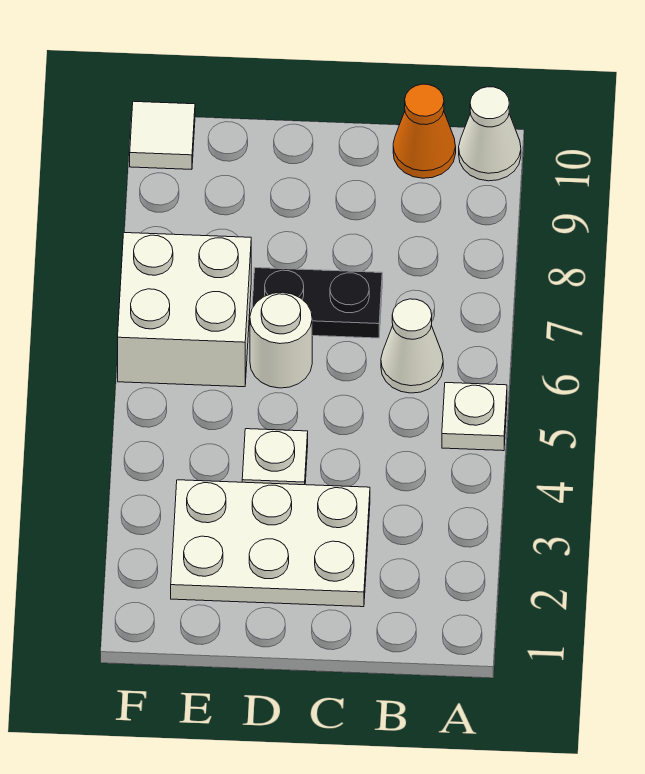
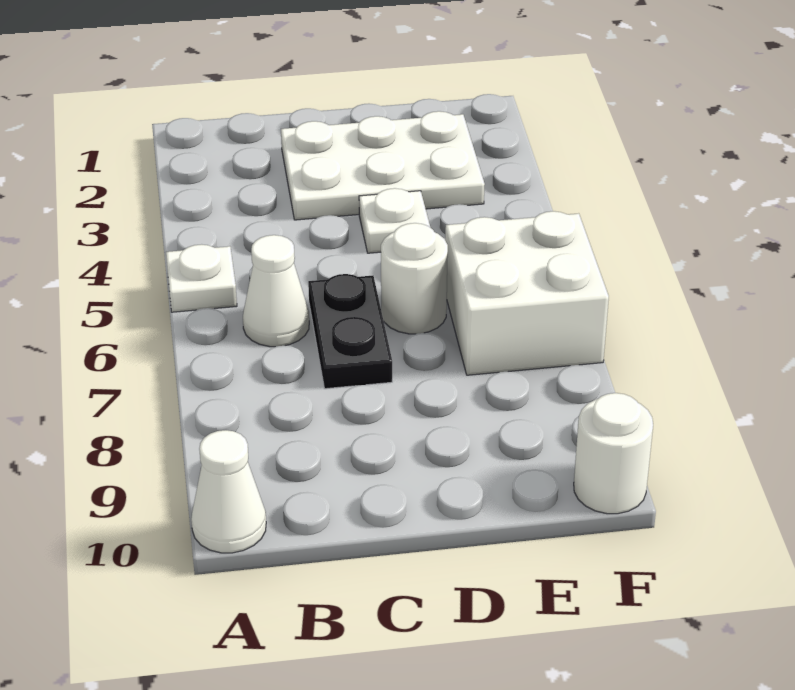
orange 1x1 cone [393,84,456,178] -> none
black 1x2 plate [252,268,382,338] -> black 1x2 plate turned to [308,274,392,389]
white 1x1 tile [130,101,195,169] -> white 1x1 round brick [574,393,653,514]

